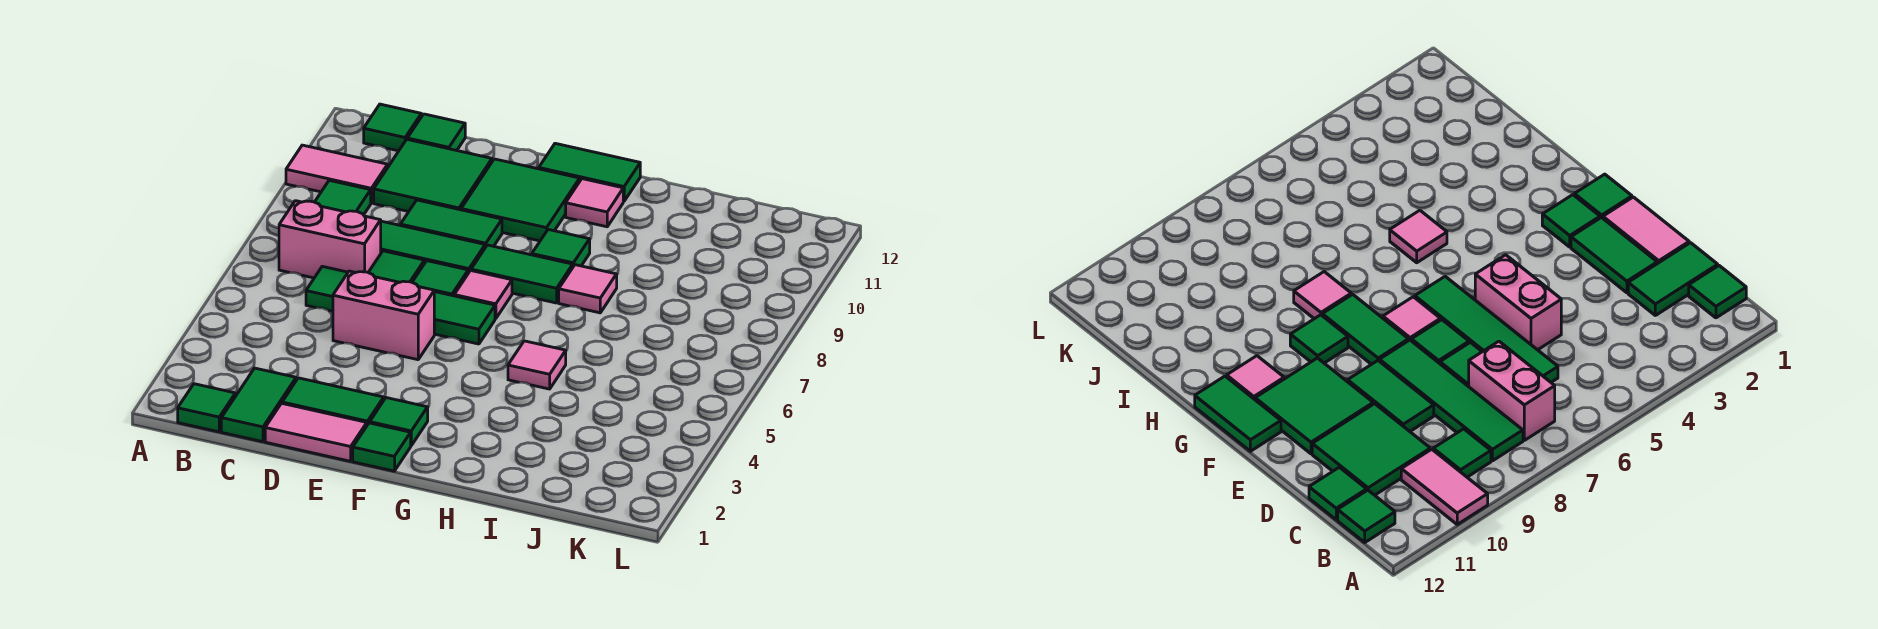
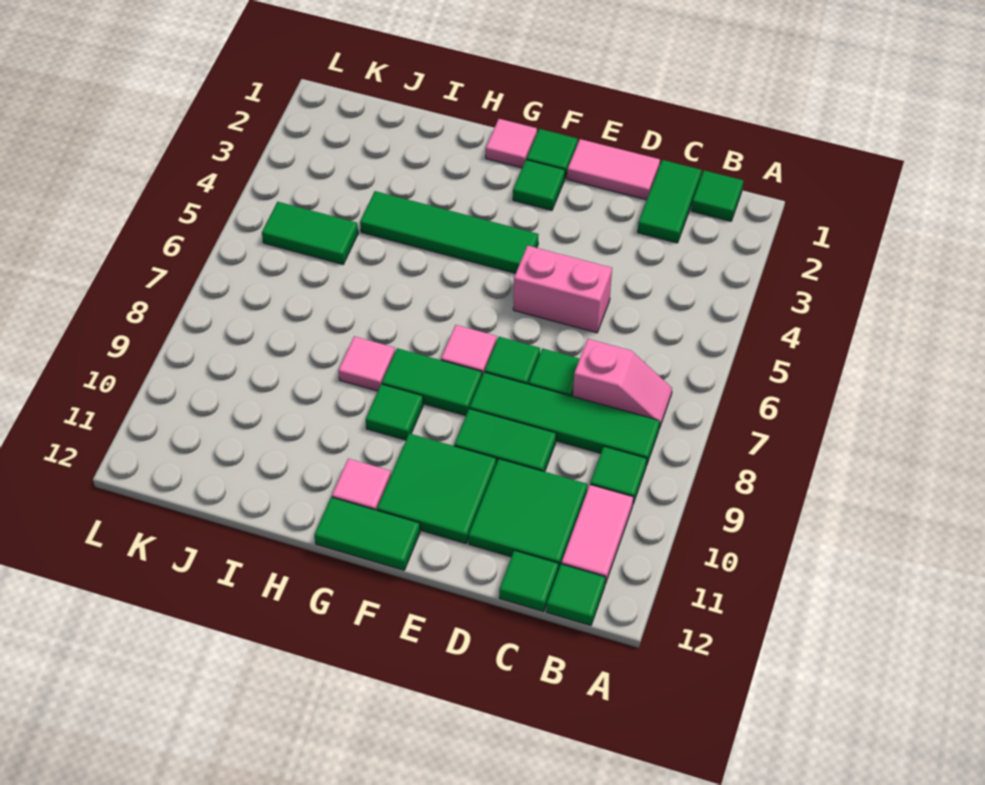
pink 1x2 tile [286,145,388,203] -> pink 1x2 tile turned to [561,485,633,584]
pink 1x2 brick [279,201,381,278] -> pink 1x2 slope [573,339,672,428]
green 1x4 tile [306,266,495,344] -> green 1x4 tile moved to [360,191,539,273]
green 1x2 tile [282,378,384,425] -> green 1x2 tile moved to [262,202,358,264]
pink 1x1 tile [508,341,566,389] -> pink 1x1 tile moved to [486,119,537,168]

